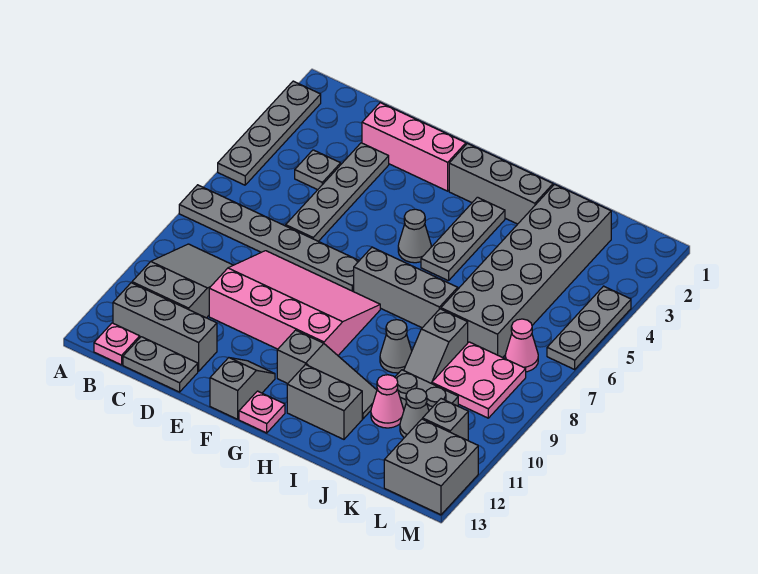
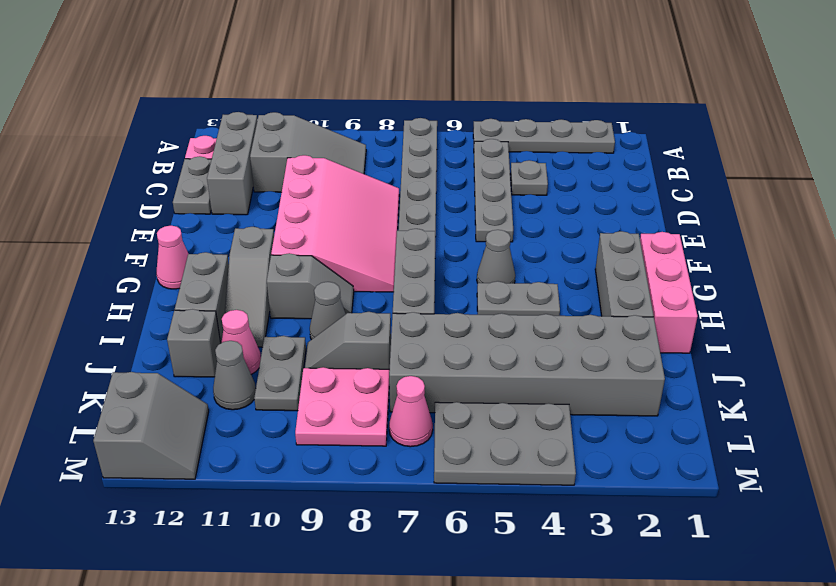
pink 1x3 brick [362,102,466,191] -> pink 1x3 brick moved to [640,232,698,353]
grey 1x4 plate [286,143,389,241] -> grey 1x4 plate turned to [474,139,513,242]
grey 1x2 slope [210,358,275,419] -> grey 1x2 slope moved to [267,253,354,319]
pink 1x1 plate [239,391,285,433] -> pink 1x1 cone [156,225,188,289]
grey 1x3 plate [421,197,505,281] -> grey 1x2 plate [477,281,560,316]
grey 1x1 brick [423,399,468,440] -> grey 1x1 brick moved to [167,309,221,377]
grey 2x2 brick [384,419,478,515] -> grey 2x2 slope [93,372,209,479]
grey 1x3 plate [547,286,631,369] -> grey 2x3 plate [434,402,576,485]

